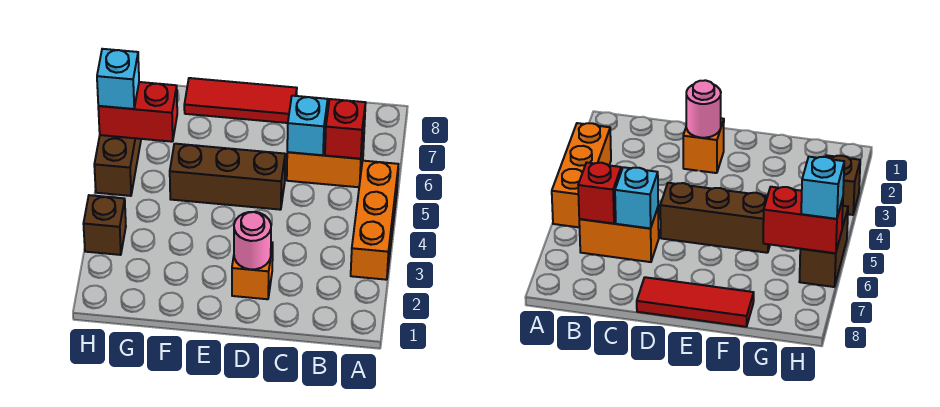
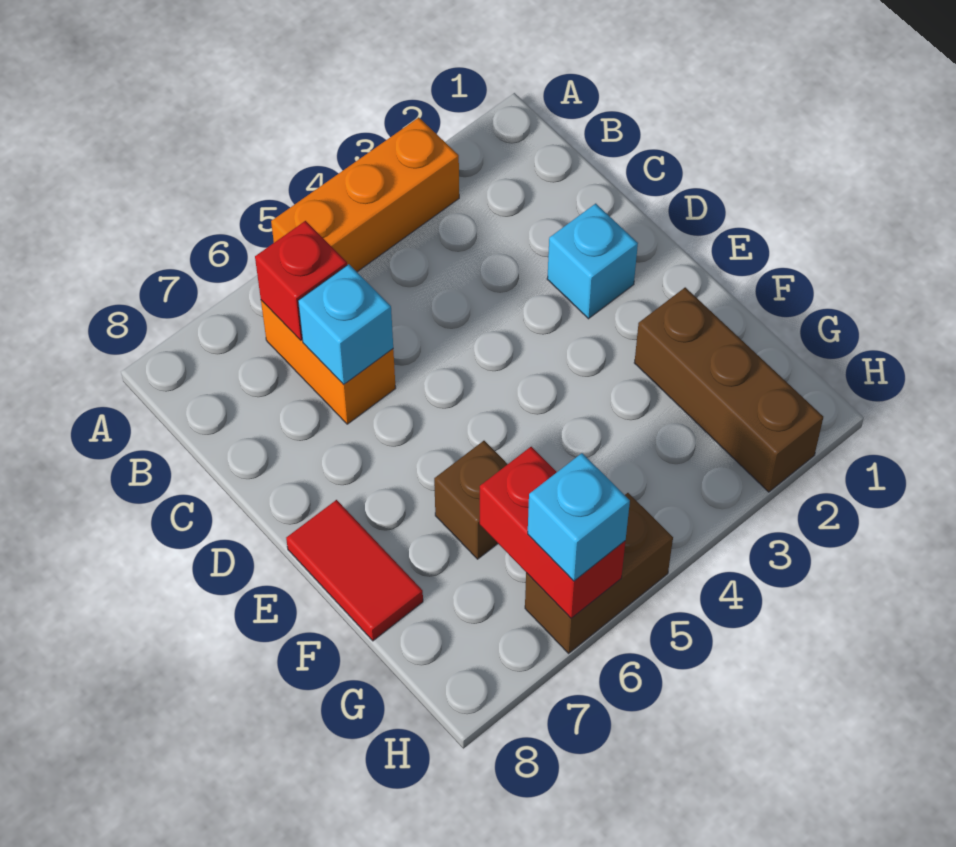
orange 1x1 brick [232,242,273,299] -> cyan 1x1 brick [547,204,638,319]
pink 1x1 round brick [234,212,271,269] -> none
brown 1x3 brick [170,144,285,210] -> brown 1x3 brick moved to [634,287,823,492]
red 1x3 tile [184,78,297,123] -> red 1x2 tile [286,500,423,641]
brown 1x1 brick [84,195,126,255] -> brown 1x1 brick moved to [434,441,508,559]

